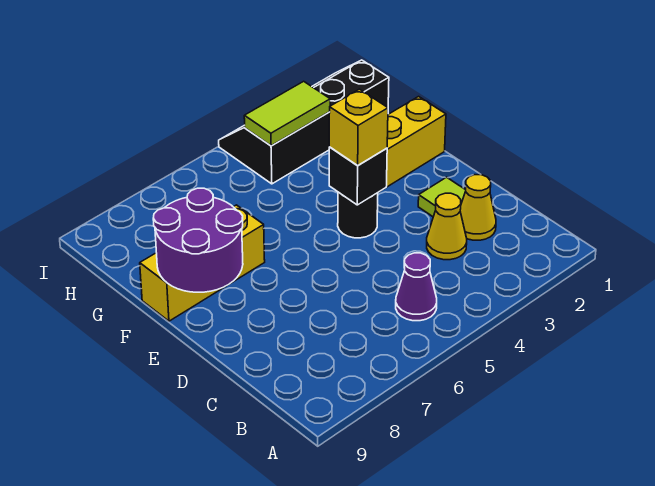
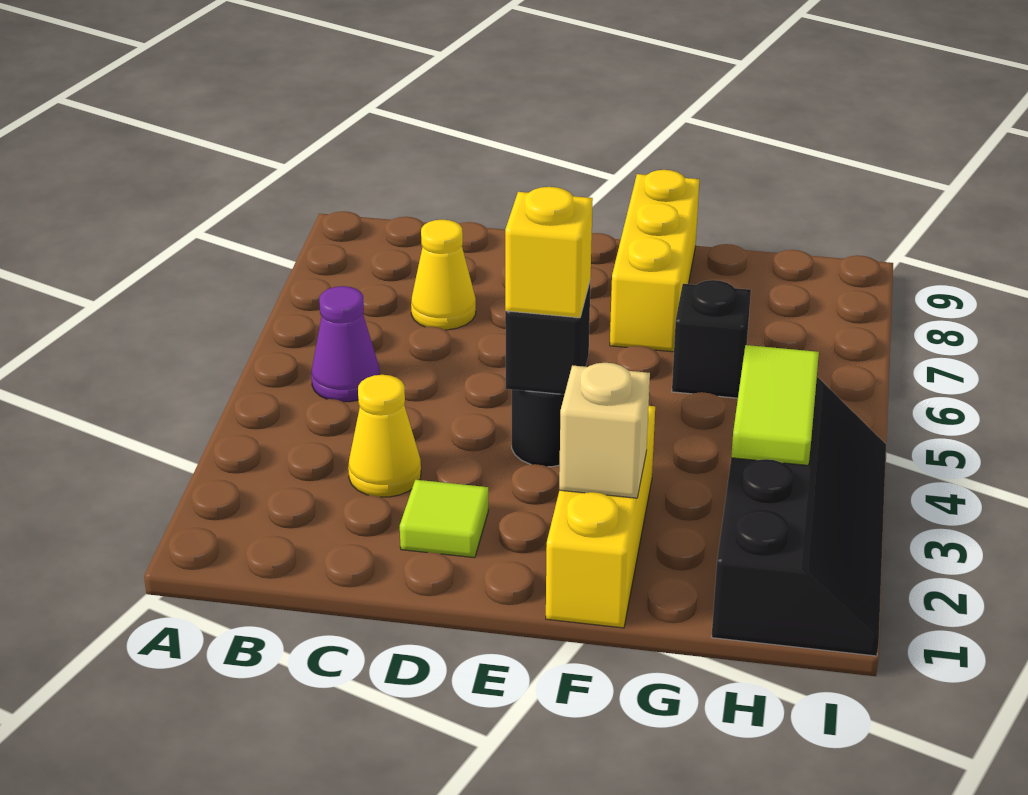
yellow 1x1 cone [460,175,496,240] -> yellow 1x1 cone moved to [411,220,476,330]
purple 2x2 round brick [153,188,243,292] -> none
none -> tan 1x1 brick [559,363,650,498]
none -> black 1x1 brick [672,280,751,398]

